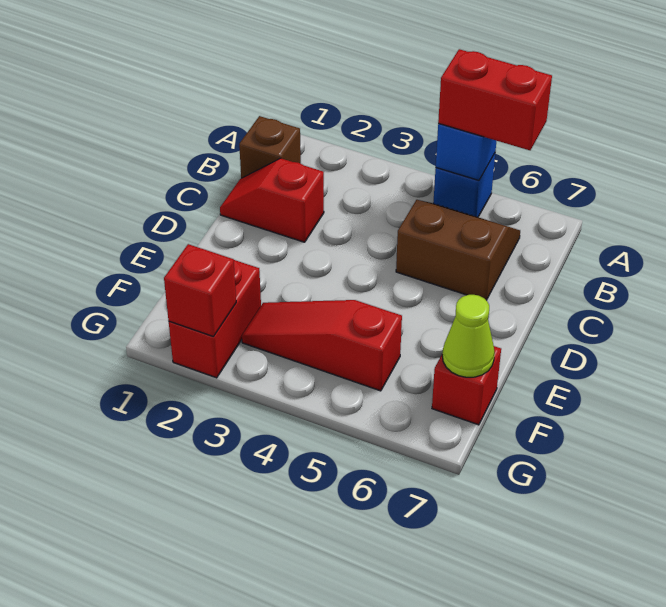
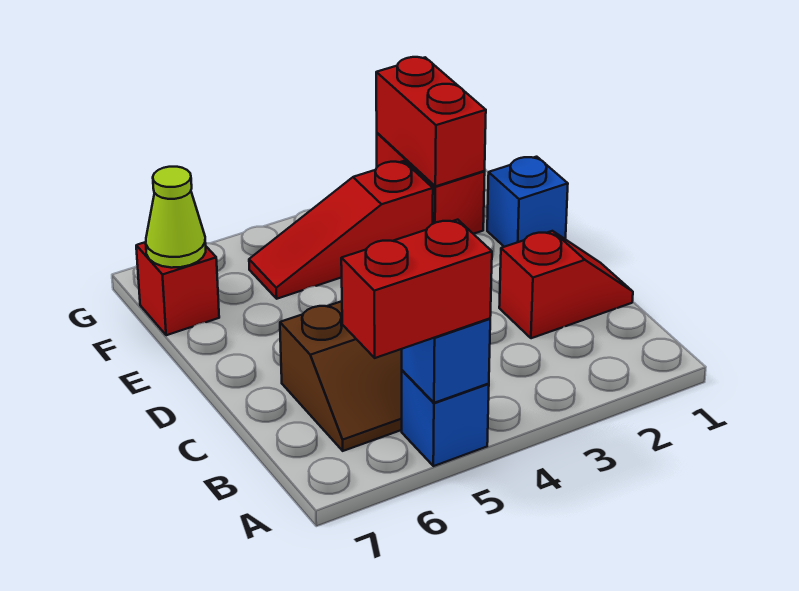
brown 1x1 brick [239,116,301,178] -> none
none -> blue 1x1 brick [487,157,568,247]
red 1x3 slope [242,300,402,391] -> red 1x3 slope turned to [249,161,433,299]
red 1x1 brick [164,244,236,337] -> red 1x2 brick [376,57,486,186]

